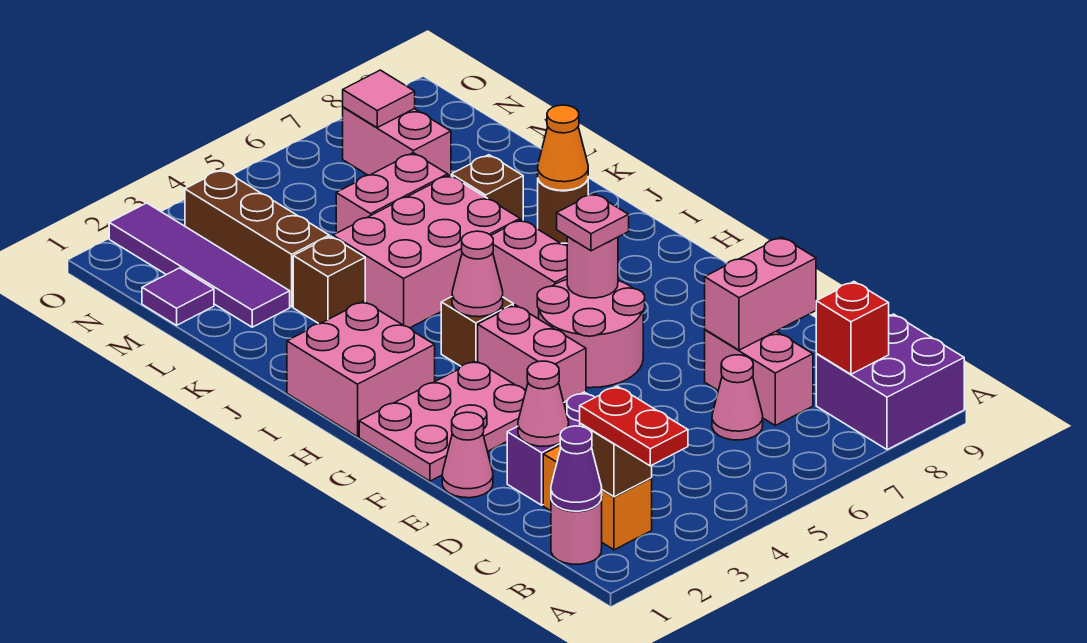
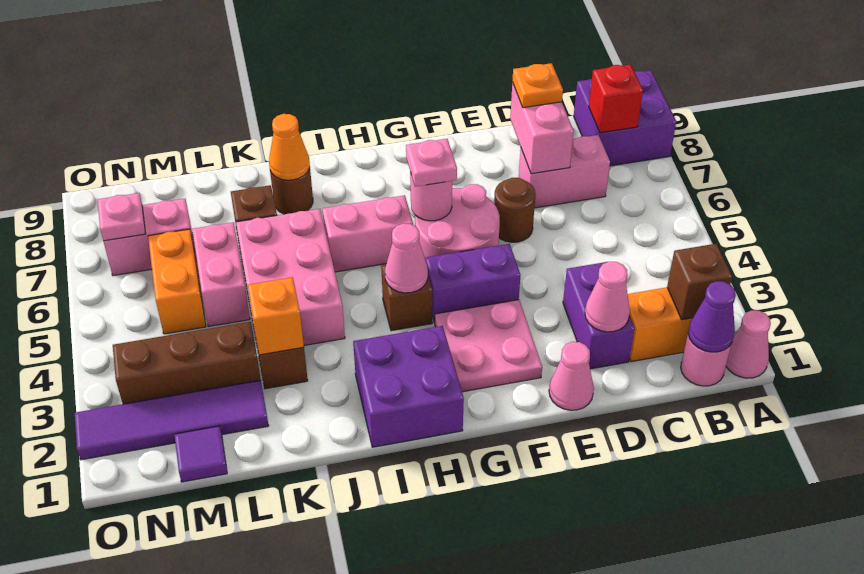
red 1x2 plate [580,386,688,466] -> none
pink 1x1 cone [712,355,763,440] -> pink 1x1 cone moved to [726,310,771,378]
none -> orange 1x1 plate [512,63,563,108]
none -> brown 1x1 round brick [494,178,536,242]
pink 2x3 plate [359,361,526,481] -> pink 2x2 plate [435,300,542,392]
pink 1x2 brick [478,305,586,402] -> purple 1x2 brick [425,244,520,323]
pink 2x2 brick [287,301,435,437] -> purple 2x2 brick [353,326,464,447]
none -> orange 1x1 brick [248,277,304,355]
none -> orange 1x2 brick [148,229,206,334]
pink 1x1 tile [343,70,415,128] -> pink 1x1 plate [98,193,146,241]

